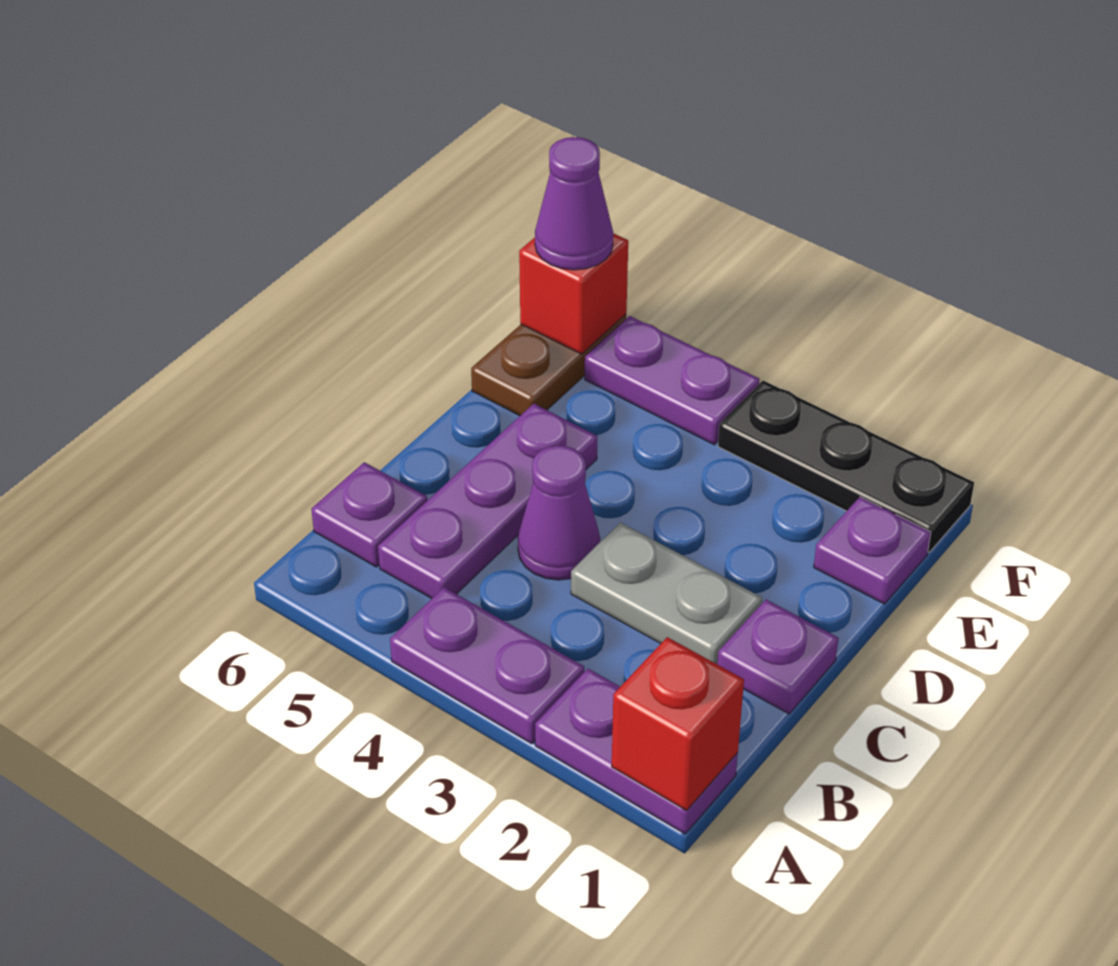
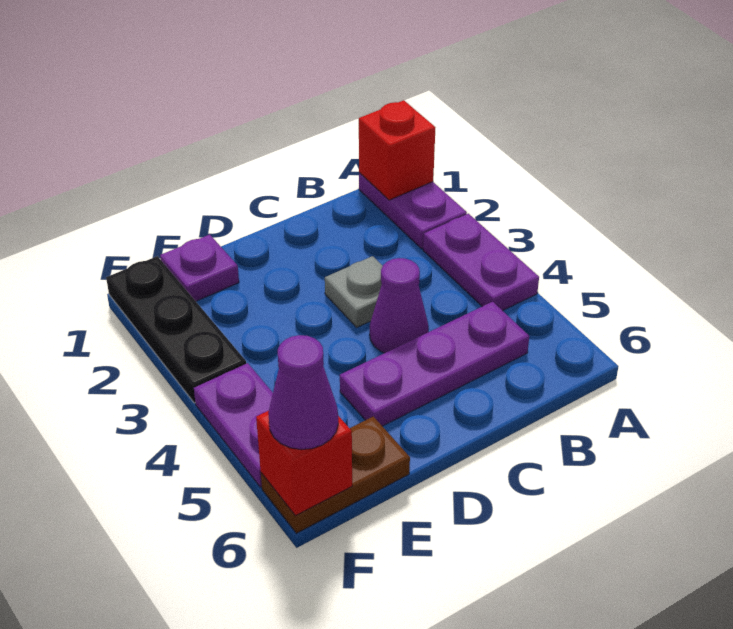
purple 1x1 plate [311,462,427,567] -> none
purple 1x1 plate [717,600,838,714] -> none
grey 1x2 plate [571,522,762,664] -> grey 1x1 plate [325,256,382,327]

